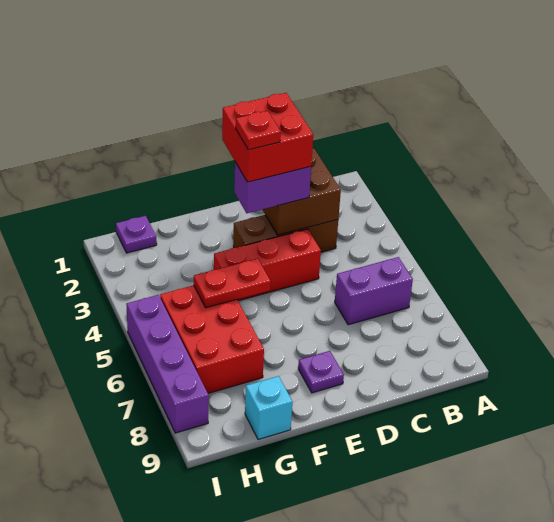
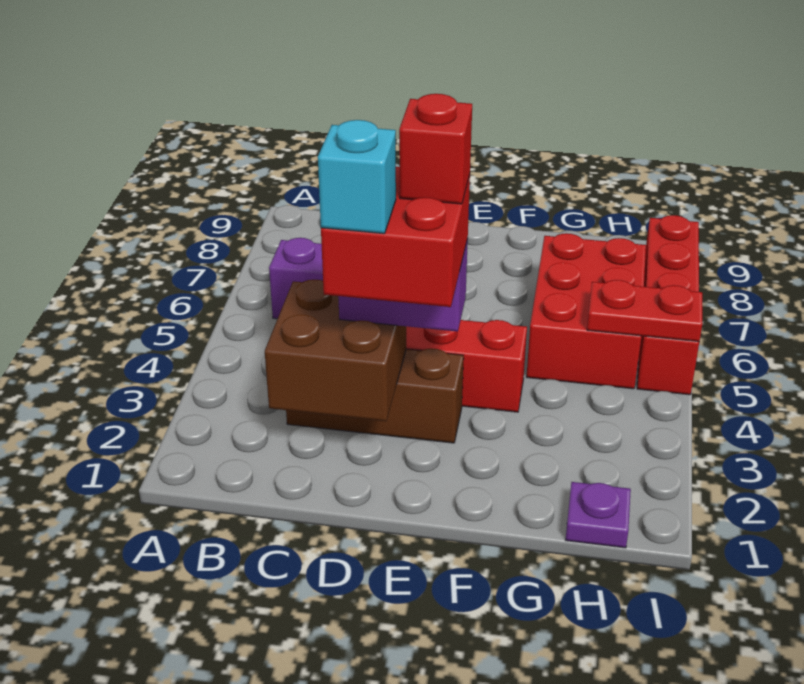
red 1x1 plate [236,111,281,150] -> red 1x1 brick [399,94,472,204]
purple 1x1 plate [298,351,344,393] -> none
red 1x2 plate [194,258,271,308] -> red 1x2 plate moved to [587,280,703,342]
cyan 1x1 brick [245,376,292,440] -> cyan 1x1 brick moved to [318,120,396,234]
purple 1x4 brick [126,295,209,433] -> red 1x4 brick [637,215,699,395]

